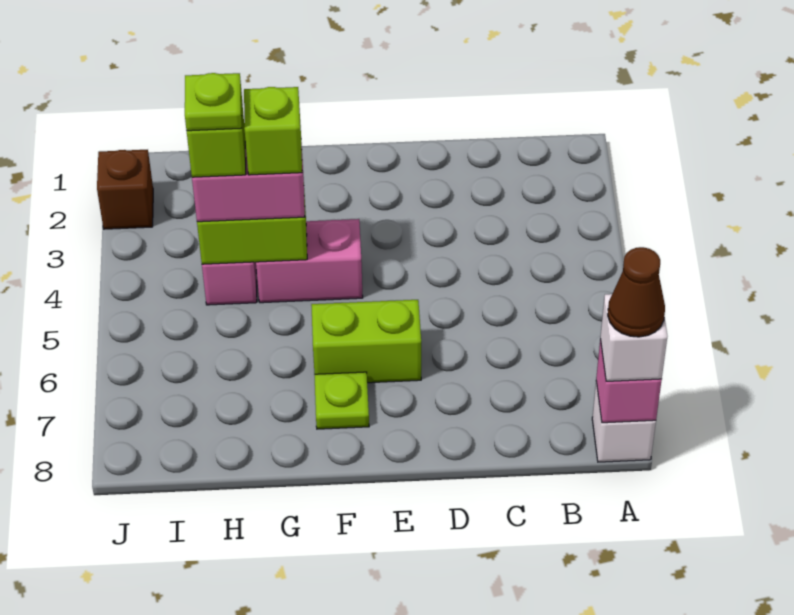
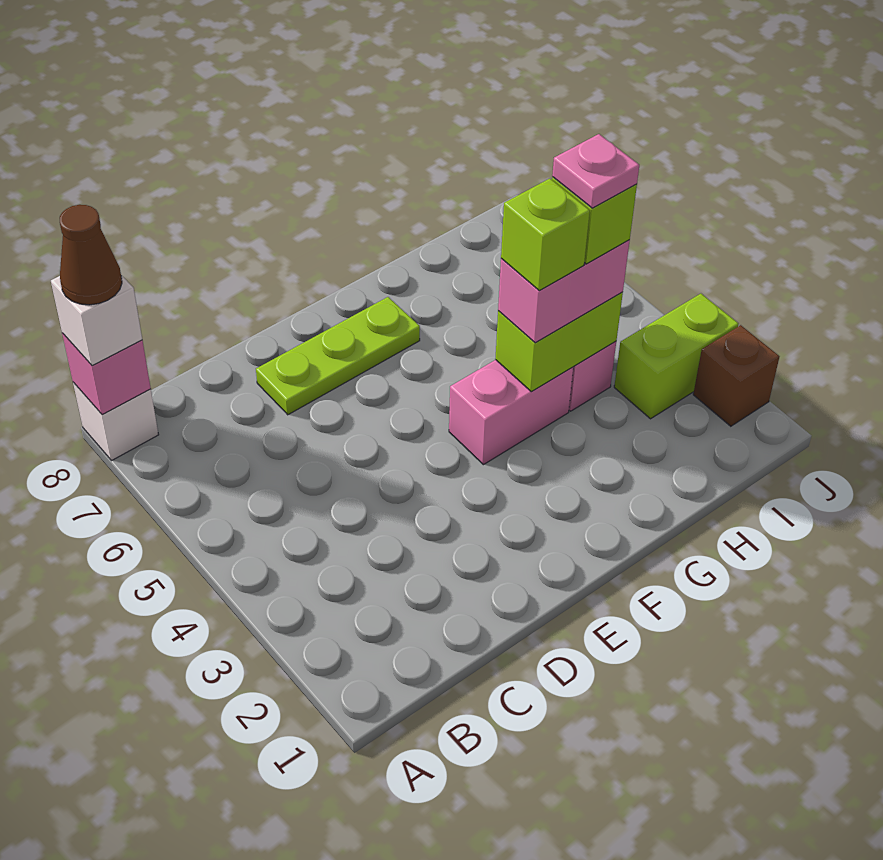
lime 1x2 brick [311,300,421,383] -> lime 1x2 brick moved to [614,294,739,419]
lime 1x1 plate [314,372,369,429] -> lime 1x3 plate [256,297,420,415]
lime 1x1 plate [185,73,242,131] -> pink 1x1 plate [552,134,639,208]

